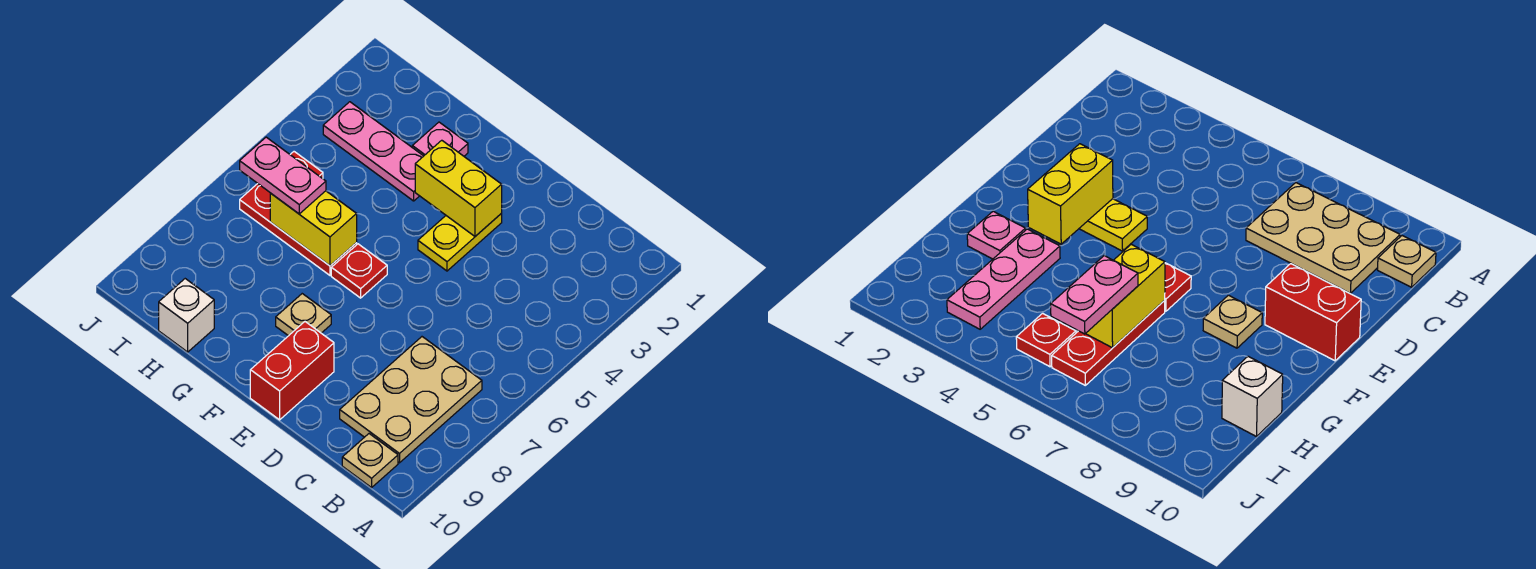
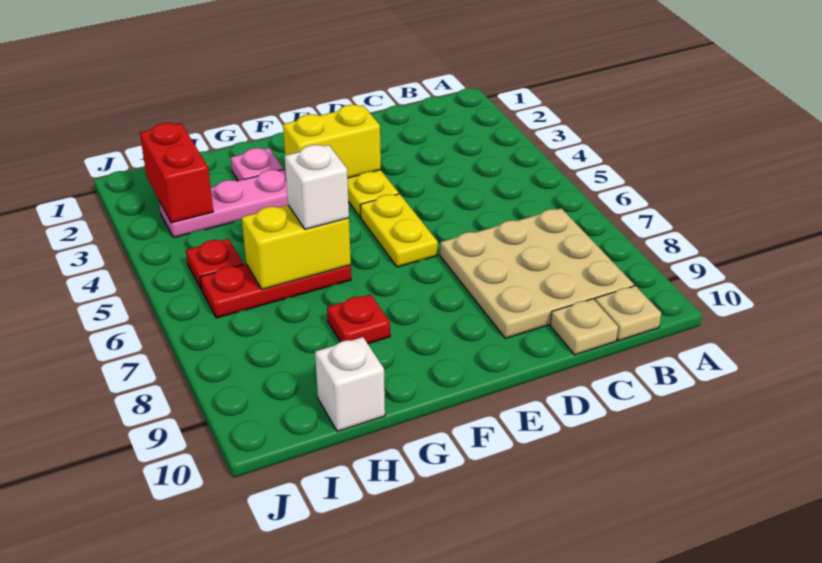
tan 2x3 plate [340,337,482,463] -> tan 3x3 plate [440,208,634,338]
none -> yellow 1x2 plate [360,194,438,267]
red 1x2 brick [250,322,334,420] -> red 1x2 brick moved to [140,123,213,223]
red 1x1 plate [331,244,387,298] -> red 1x1 plate moved to [327,294,390,343]
tan 1x1 plate [276,294,331,336] -> tan 1x1 plate moved to [551,299,618,355]
none -> white 1x1 brick [285,145,349,229]
pink 1x2 plate [240,137,326,214] -> none

